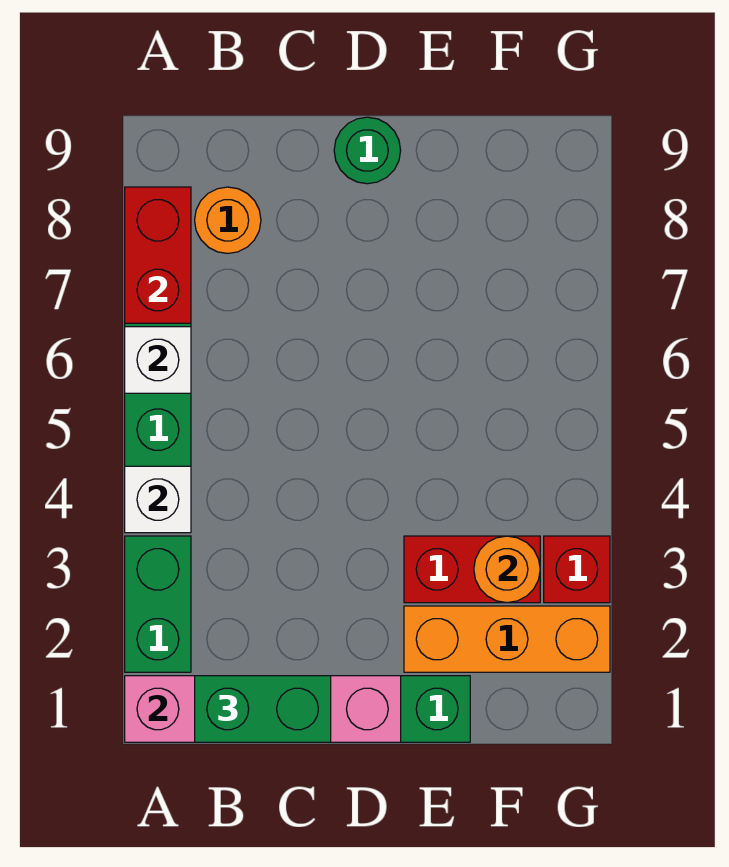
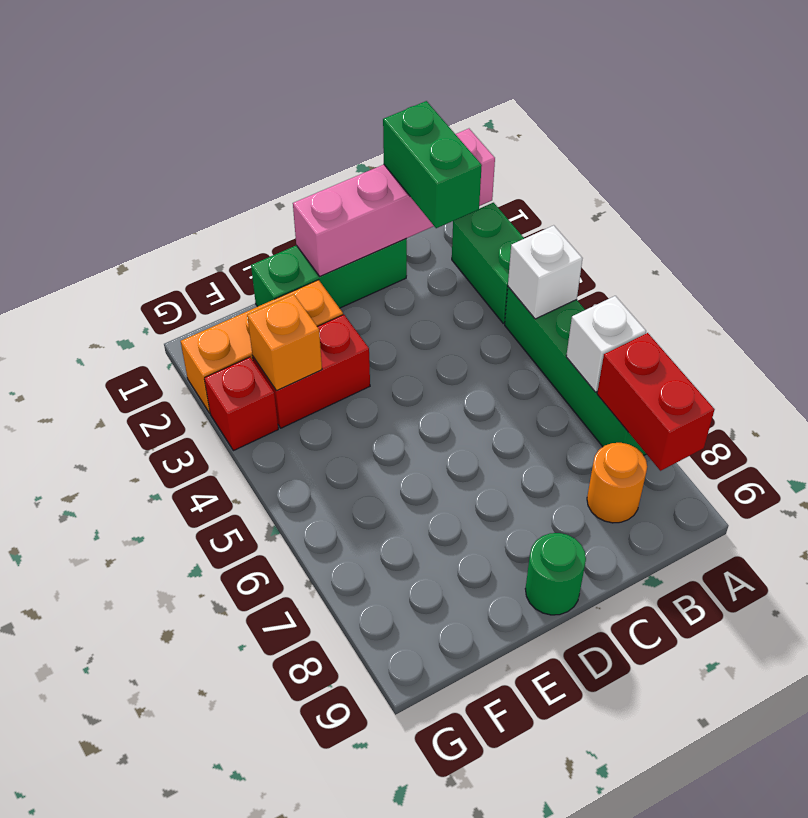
green 1x2 brick [195,676,331,742] -> green 1x2 brick turned to [383,101,482,228]
orange 1x1 round brick [474,536,540,603] -> orange 1x1 brick [247,294,322,391]

